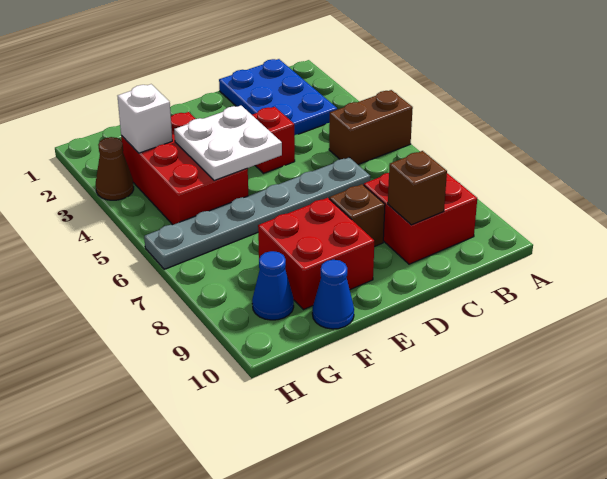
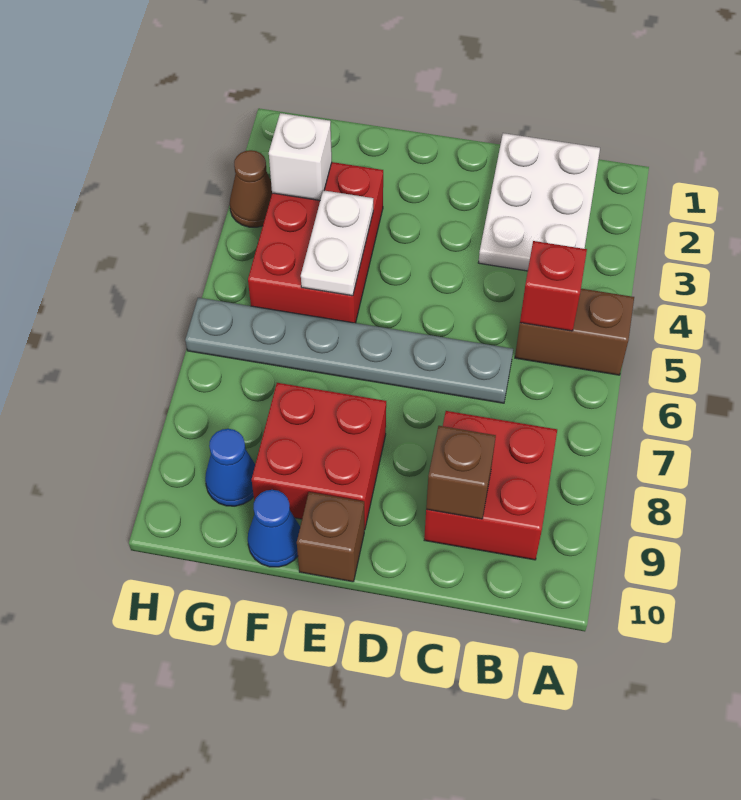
blue 2x3 plate [219,59,337,136] -> white 2x3 plate [478,133,600,271]
red 1x1 brick [252,107,295,173] -> red 1x1 brick moved to [520,241,587,331]
brown 1x1 brick [329,184,385,247] -> brown 1x1 brick moved to [297,492,364,582]
white 2x2 plate [174,106,282,180] -> white 1x2 plate [301,190,373,296]

